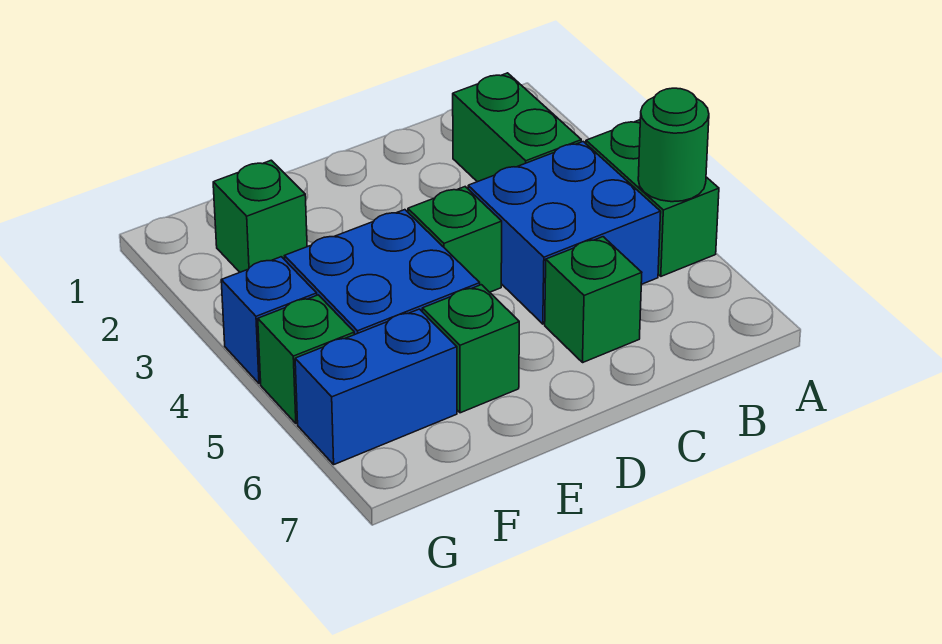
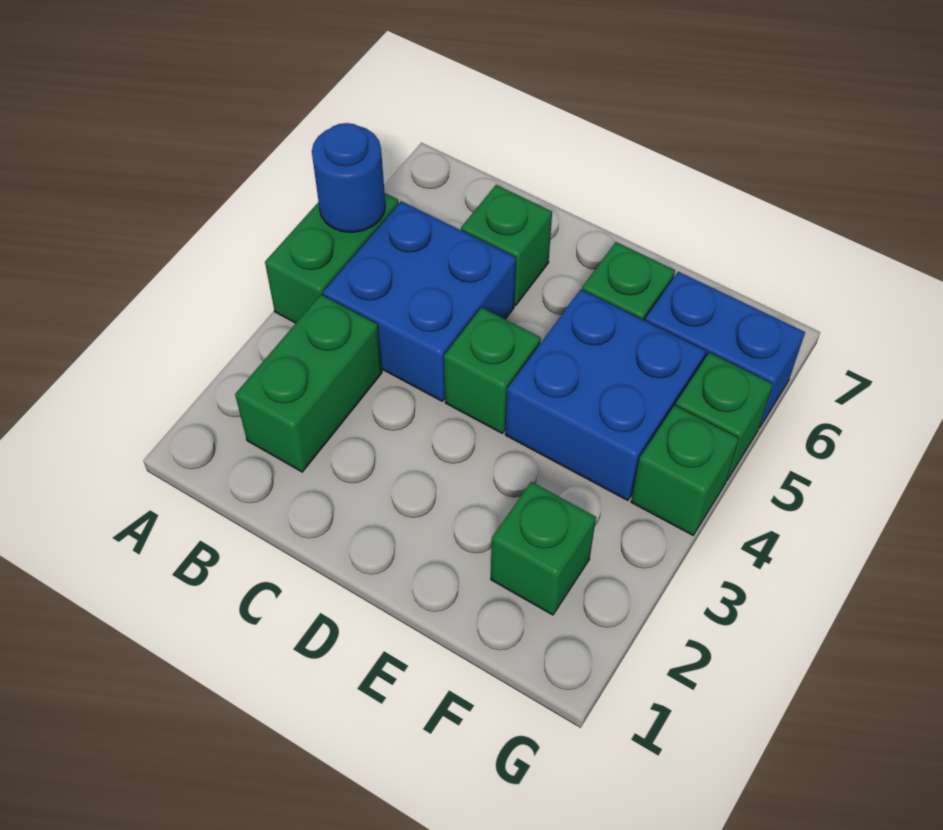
green 1x1 round brick [638,88,709,202] -> blue 1x1 round brick [312,123,385,232]
blue 1x1 brick [221,257,317,384] -> green 1x1 brick [631,405,739,535]

